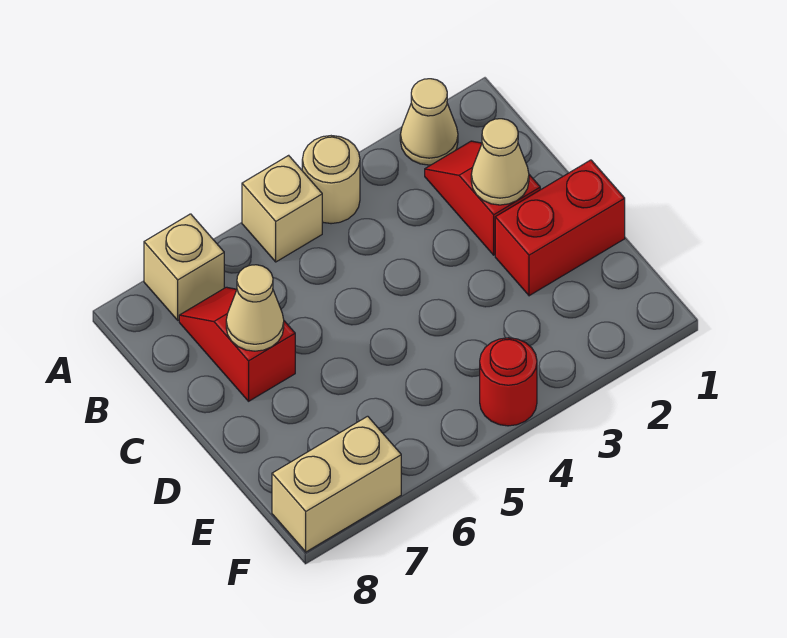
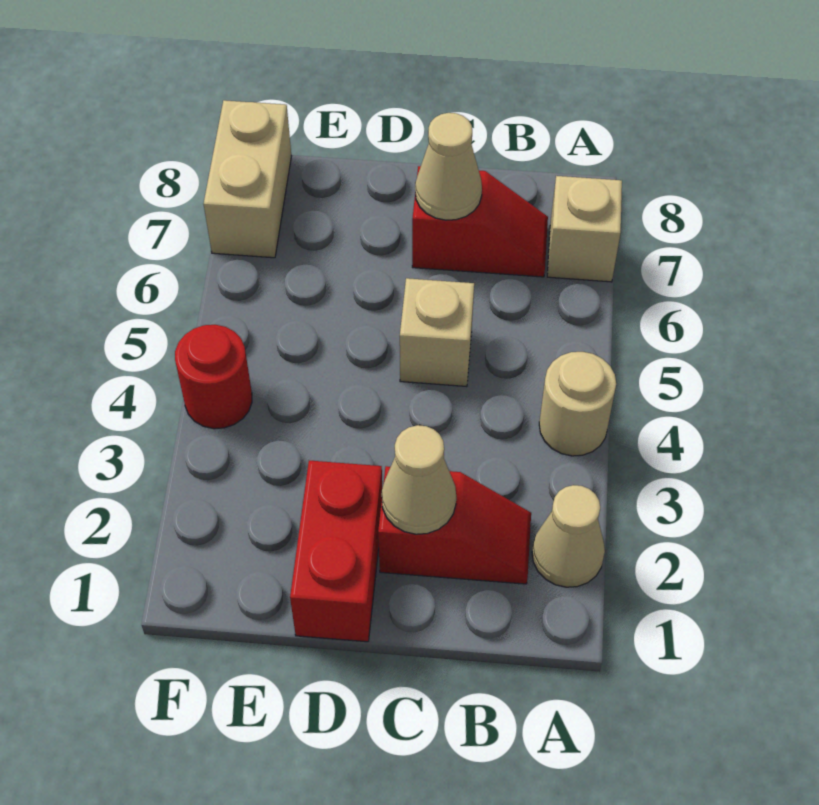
tan 1x1 brick [242,155,322,262] -> tan 1x1 brick moved to [400,278,474,387]

